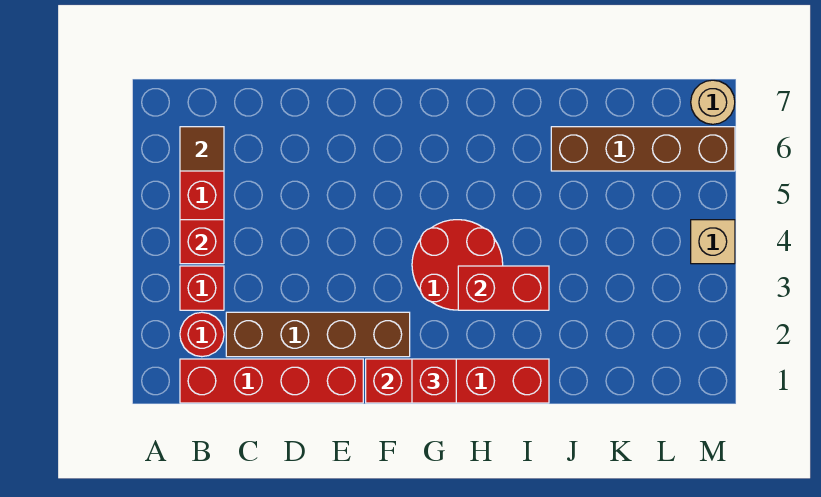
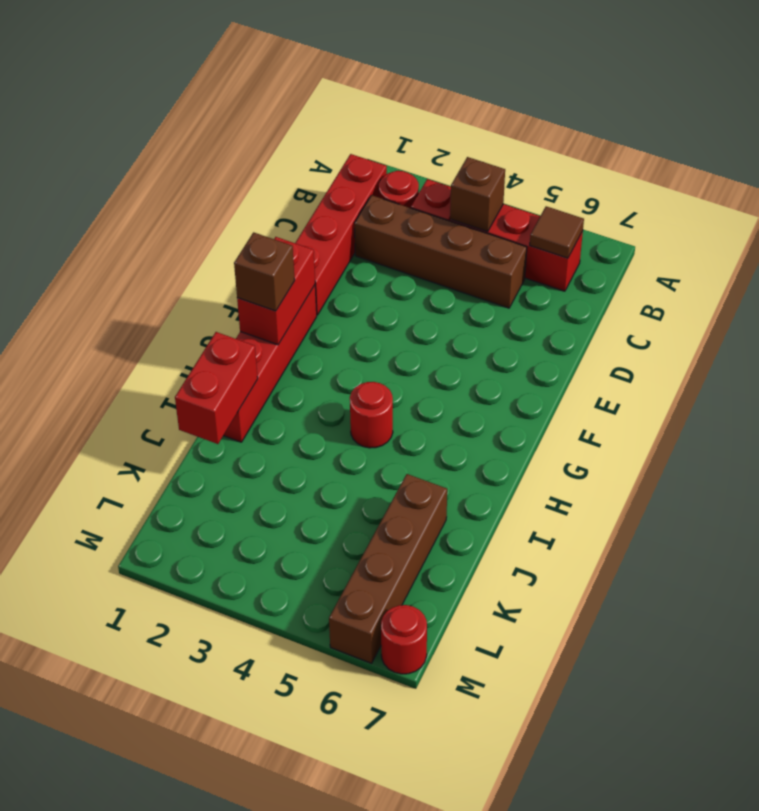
red 1x1 brick [180,220,224,264] -> brown 1x1 brick [450,157,505,232]
brown 1x4 brick [226,312,410,357] -> brown 1x4 brick turned to [355,195,527,308]
red 1x1 brick [412,359,456,403] -> brown 1x1 brick [234,232,295,311]
red 2x2 round brick [412,220,503,310] -> red 1x1 round brick [350,382,393,448]
red 1x2 brick [458,266,549,310] -> red 1x2 brick moved to [175,332,258,444]
tan 1x1 brick [691,220,735,264] -> none
tan 1x1 round brick [691,80,735,124] -> red 1x1 round brick [381,605,427,674]

